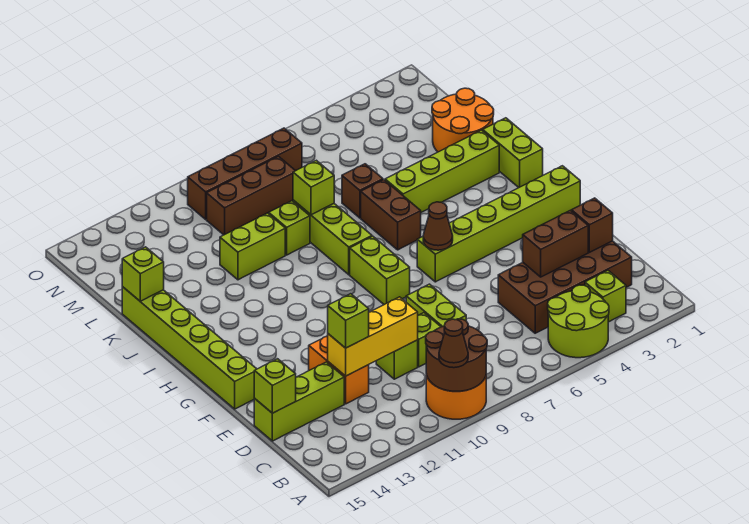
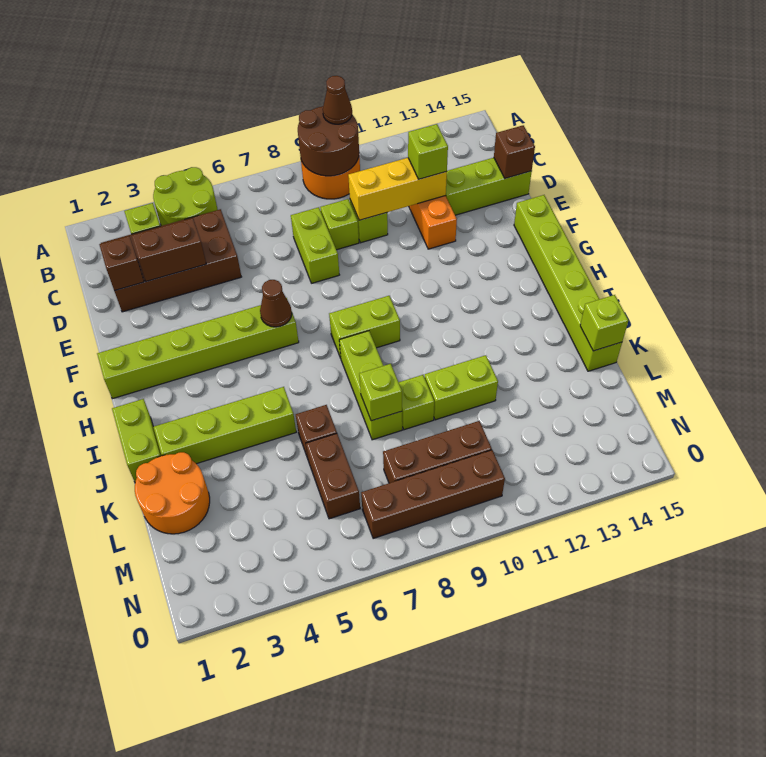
lime 1x1 brick [254,359,296,413] -> brown 1x1 brick [494,125,535,178]
lime 1x2 brick [350,236,410,305] -> lime 1x2 brick turned to [329,296,400,358]
brown 1x2 brick [361,180,421,250] -> brown 1x2 brick moved to [306,433,360,519]

